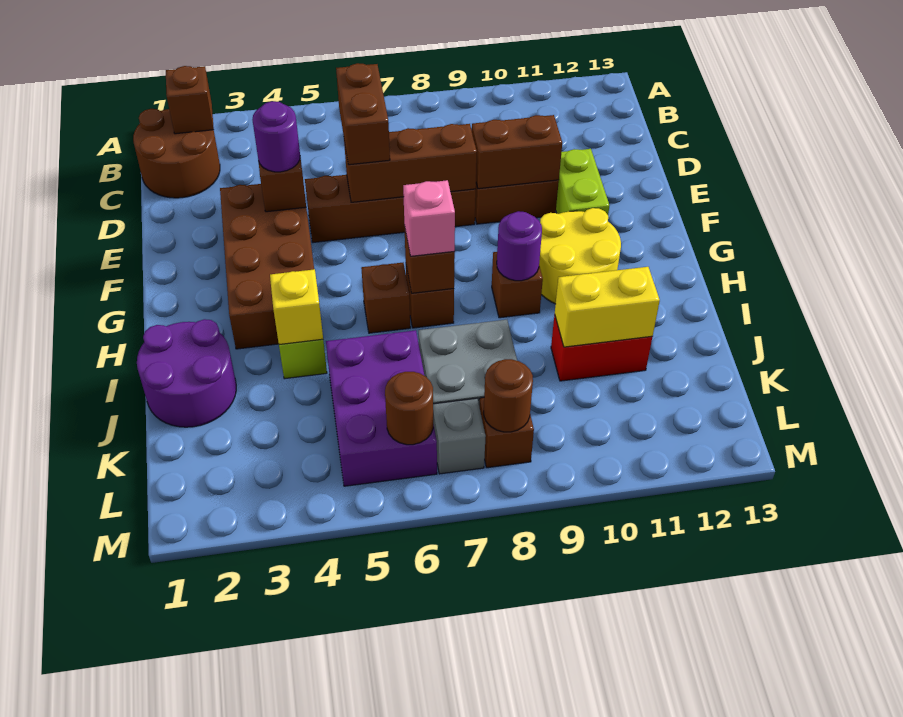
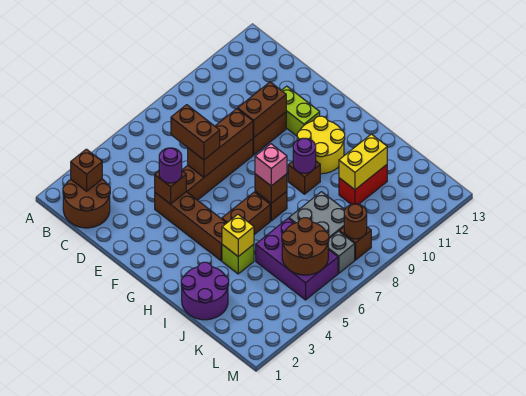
brown 2x4 brick [220,184,314,349] -> brown 1x4 brick [155,192,226,261]
brown 1x1 brick [361,263,410,333] -> brown 1x2 brick [222,192,270,235]
brown 1x1 round brick [385,372,433,445] -> brown 2x2 round brick [282,218,329,275]

